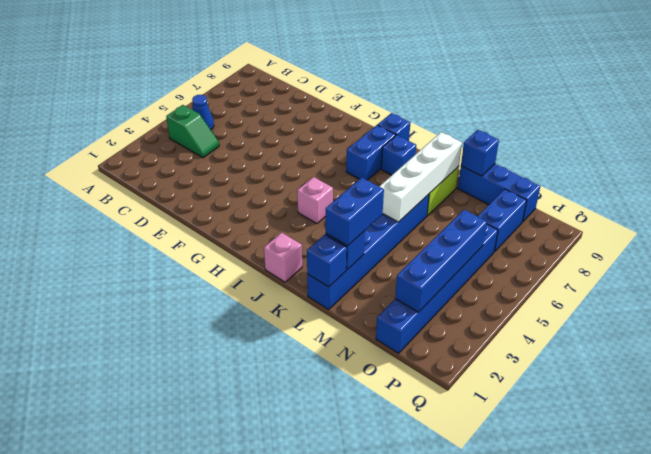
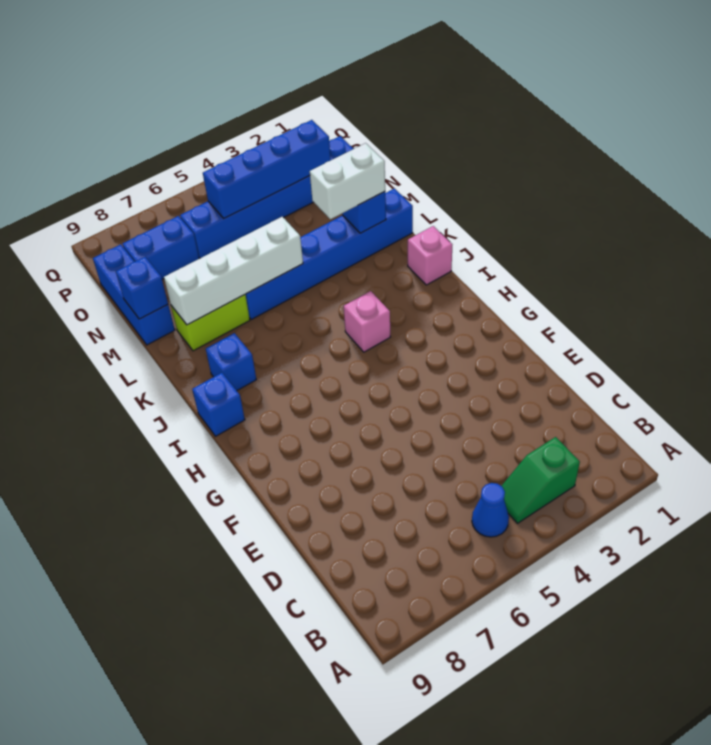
green 1x2 slope [166,105,219,158] -> green 1x2 slope turned to [502,437,580,523]
blue 1x2 brick [346,125,396,180] -> none
blue 1x1 brick [307,235,347,287] -> none
blue 1x2 brick [326,177,384,246] -> white 1x2 brick [310,143,385,219]

